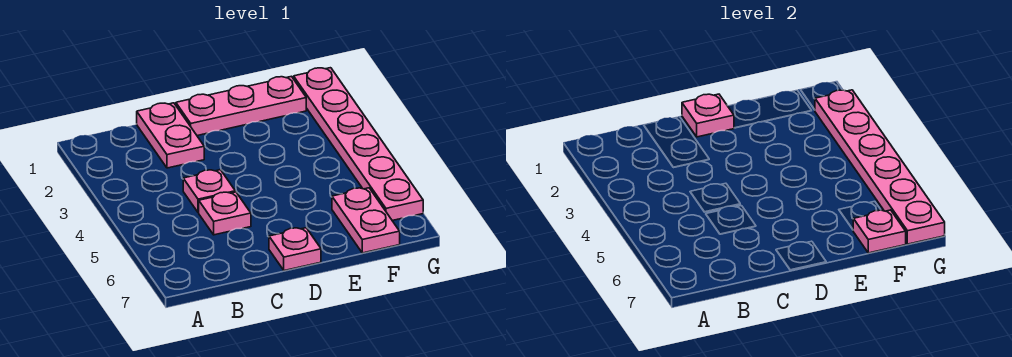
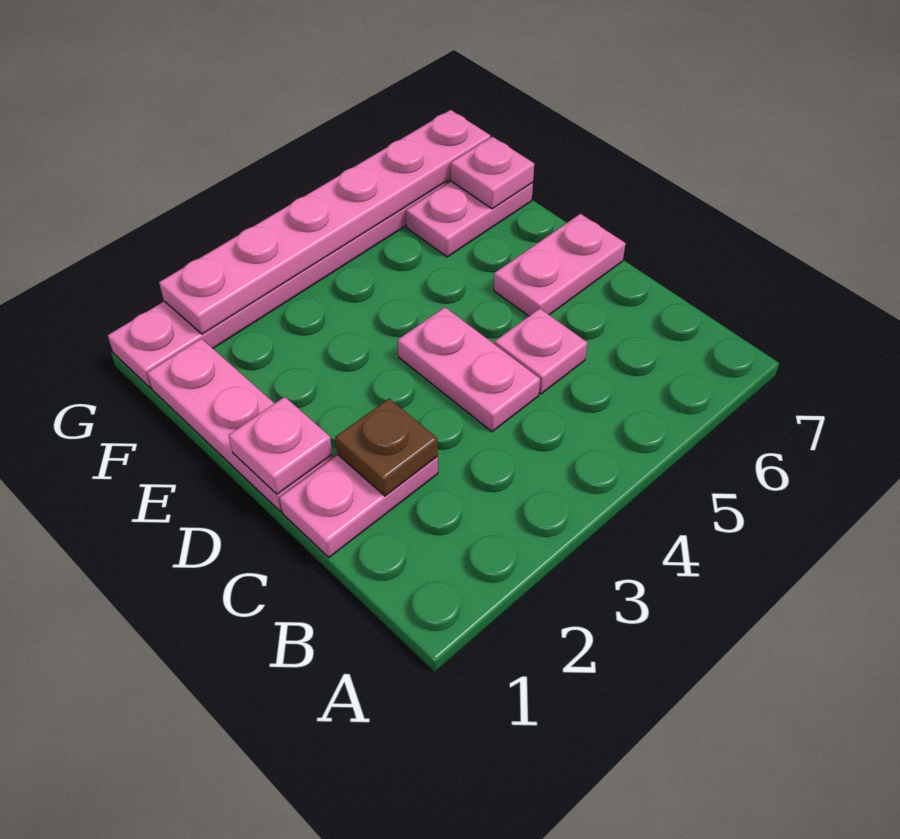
none -> brown 1x1 plate [336,399,438,496]
pink 1x1 plate [183,170,235,213] -> pink 1x2 plate [398,307,540,432]
pink 1x1 plate [269,228,321,271] -> pink 1x2 plate [494,214,626,316]

